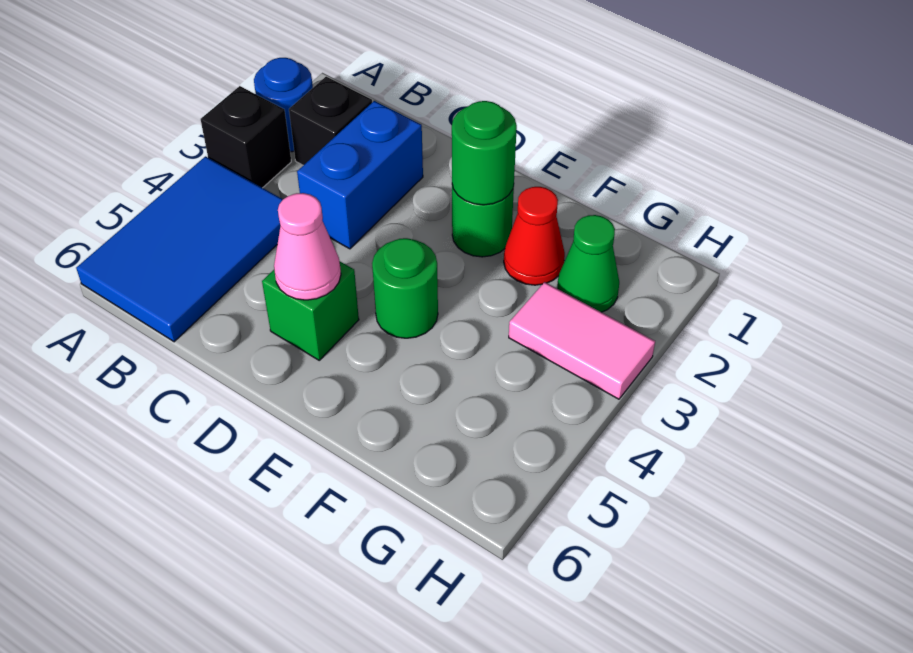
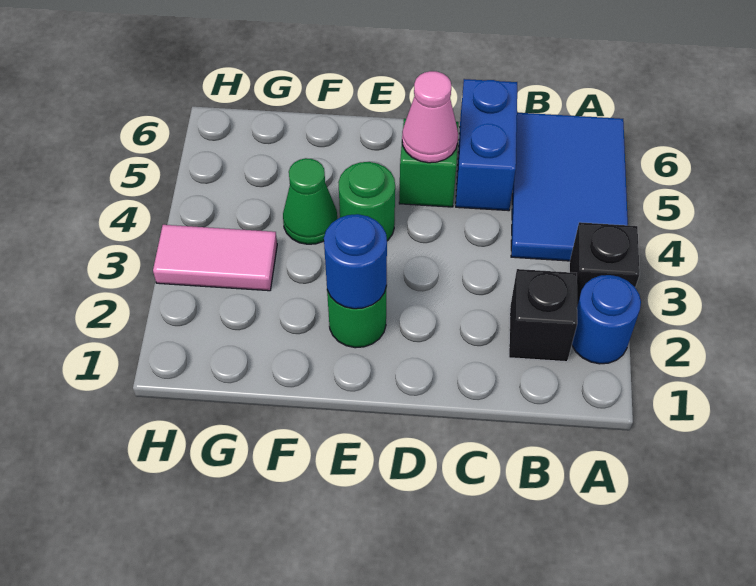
blue 1x2 brick [297,101,423,249] -> blue 1x2 brick moved to [456,79,517,211]
green 1x1 round brick [452,101,517,205] -> blue 1x1 round brick [324,214,387,309]
red 1x1 cone [504,187,565,285] -> none
green 1x1 cone [557,215,619,312] -> green 1x1 cone moved to [283,158,337,244]

